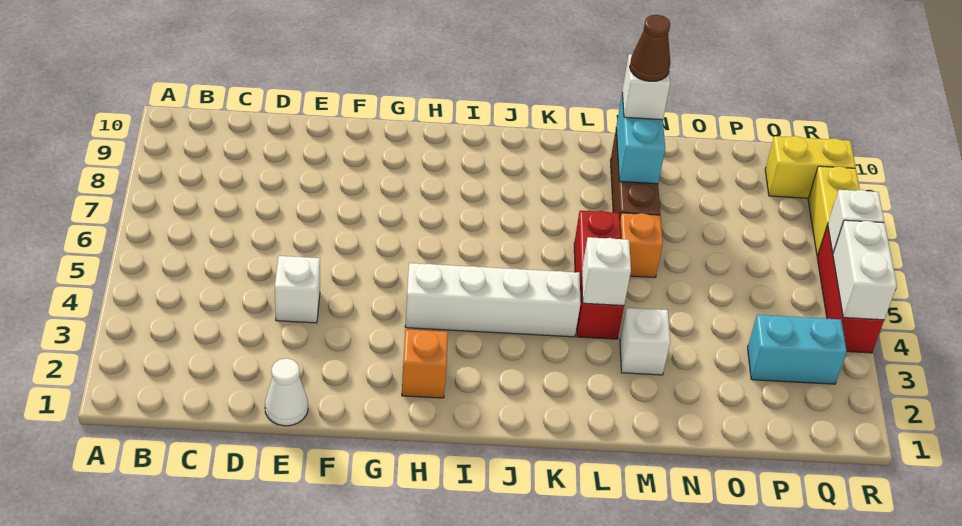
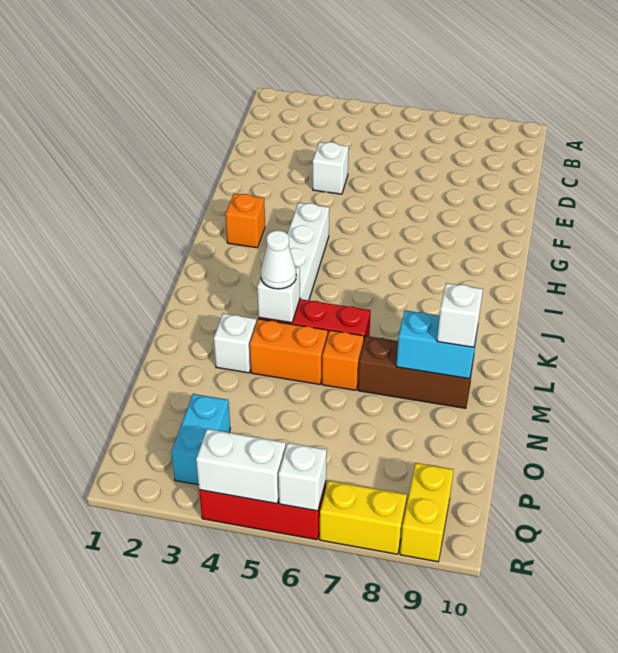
white 1x1 cone [265,358,308,426] -> white 1x1 cone moved to [261,231,296,289]
none -> orange 1x2 brick [250,319,328,384]
brown 1x1 cone [630,15,670,81] -> none

